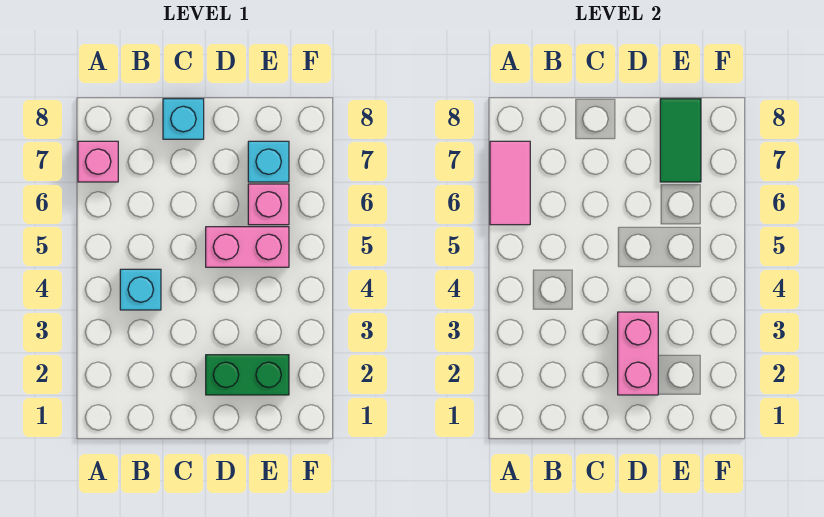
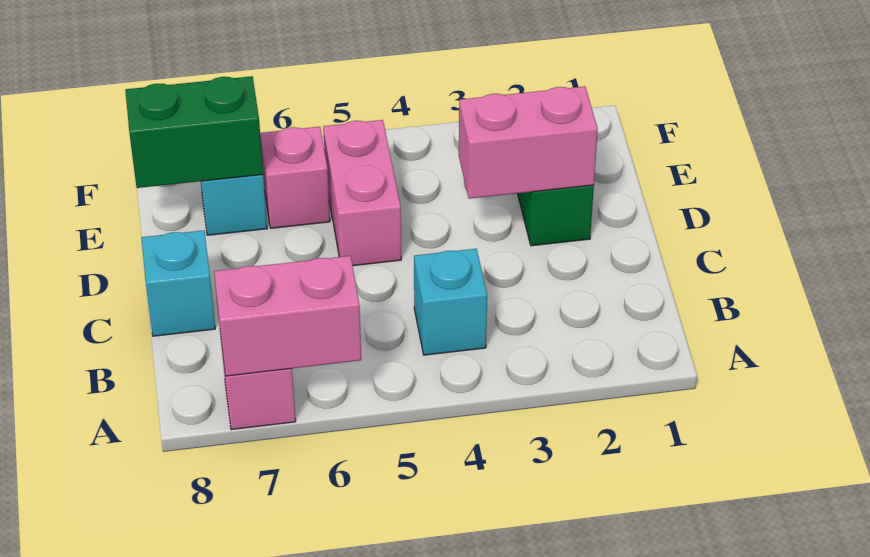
pink 1x2 tile [490,141,530,225] -> pink 1x2 brick [214,256,361,376]
green 1x2 tile [660,99,701,182] -> green 1x2 brick [125,76,263,188]

